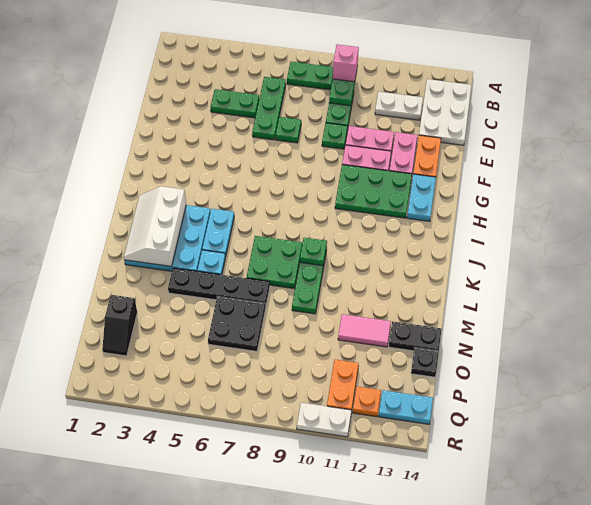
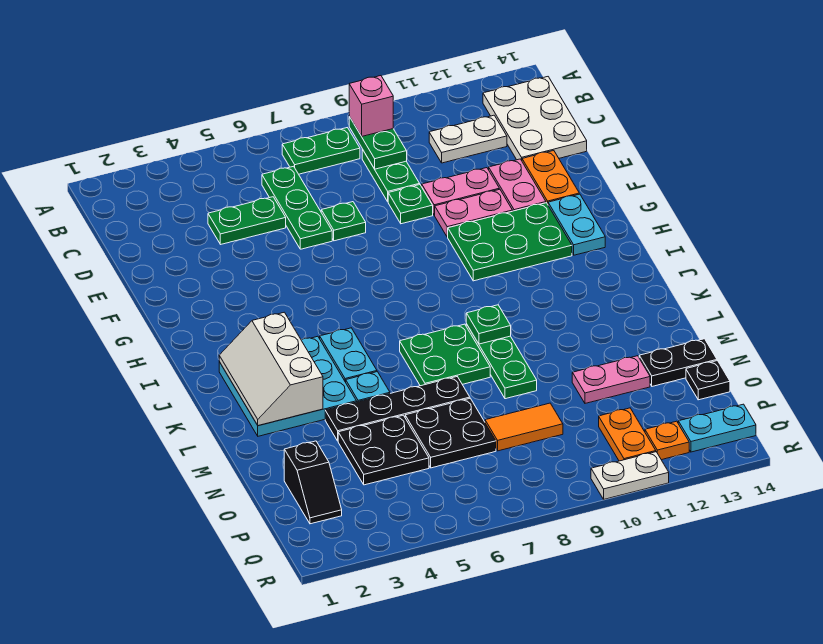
none -> black 2x2 plate [338,415,429,485]
pink 1x2 tile [338,314,391,347] -> pink 1x2 plate [572,356,650,403]
none -> orange 1x2 tile [485,403,563,451]

